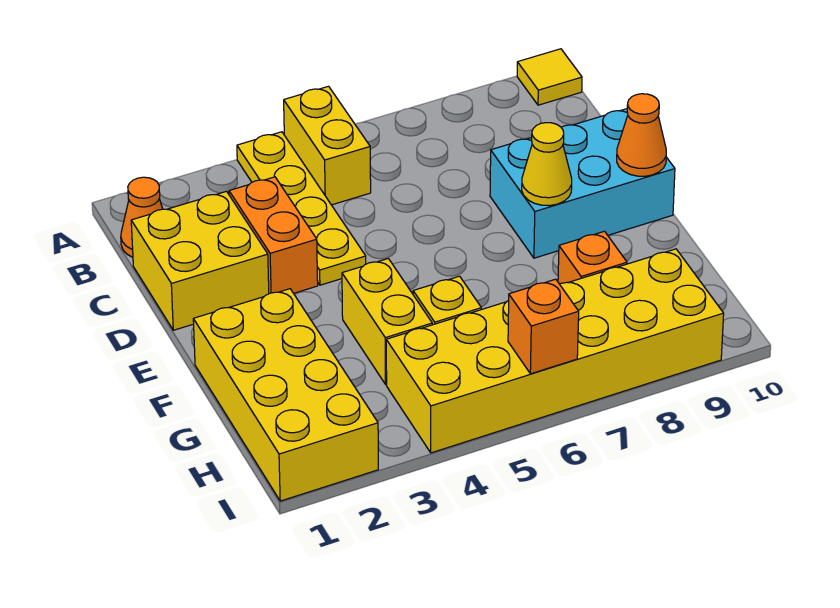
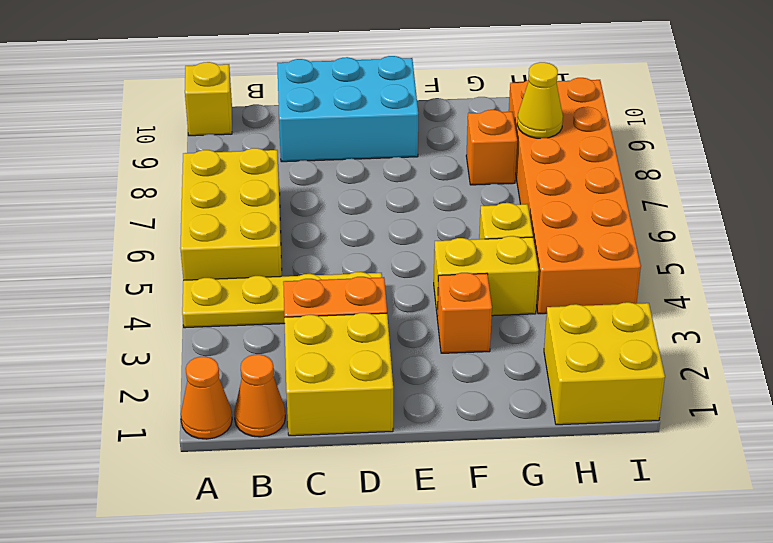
yellow 1x2 brick [284,86,371,205] -> yellow 2x3 brick [180,148,282,280]
yellow 1x1 tile [517,49,582,105] -> yellow 1x1 brick [185,62,232,136]
cyan 2x3 brick [490,109,675,258] -> cyan 2x3 brick turned to [277,56,418,162]
yellow 1x1 cone [522,123,572,206] -> yellow 1x1 cone moved to [517,62,563,138]
orange 1x1 cone [617,94,666,176] -> orange 1x1 cone moved to [181,357,232,439]
yellow 2x4 brick [193,289,378,501] -> yellow 2x2 brick [544,302,665,425]
yellow 2x6 brick [386,249,724,453] -> orange 2x6 brick [509,78,641,314]
orange 1x1 brick [508,279,579,374] -> orange 1x1 brick moved to [437,273,492,353]

